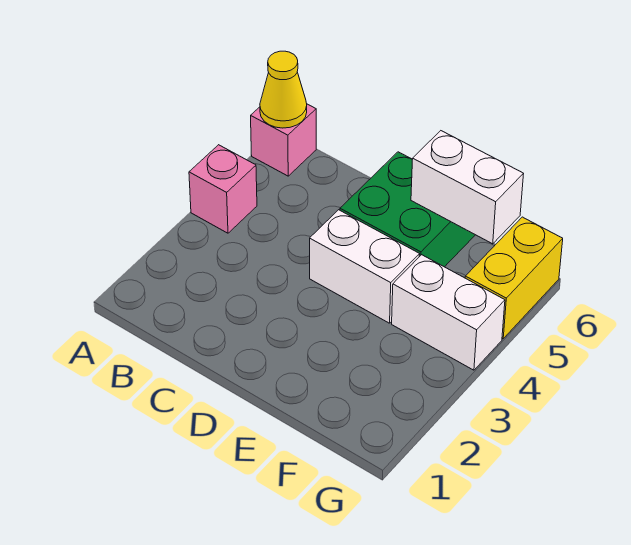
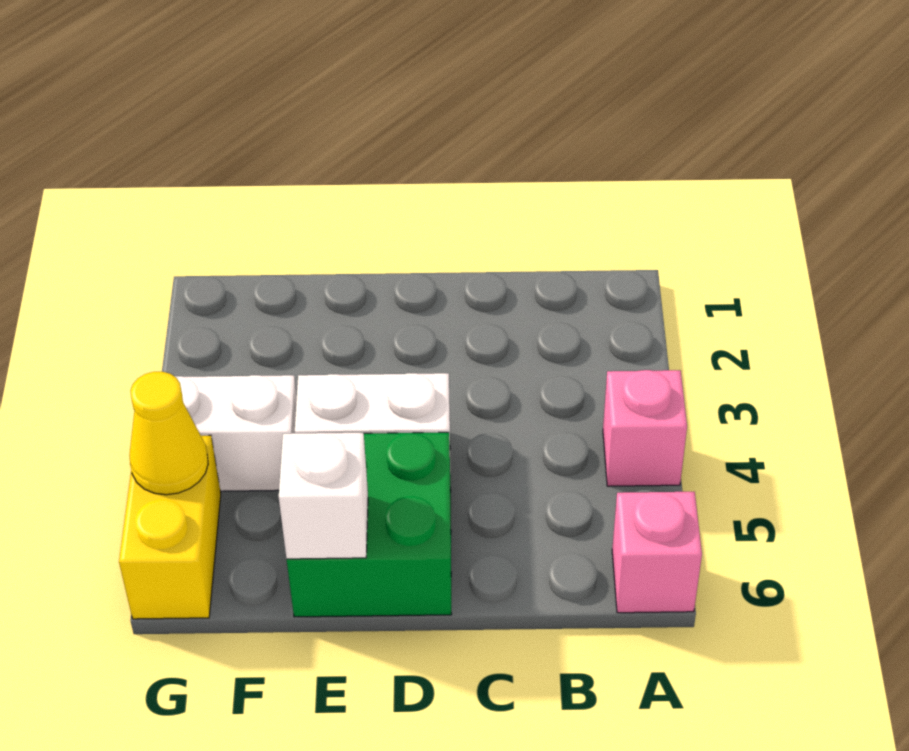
yellow 1x1 cone [260,51,307,128] -> yellow 1x1 cone moved to [130,372,208,495]
white 1x2 brick [411,131,523,244] -> white 1x1 brick [279,433,368,559]

